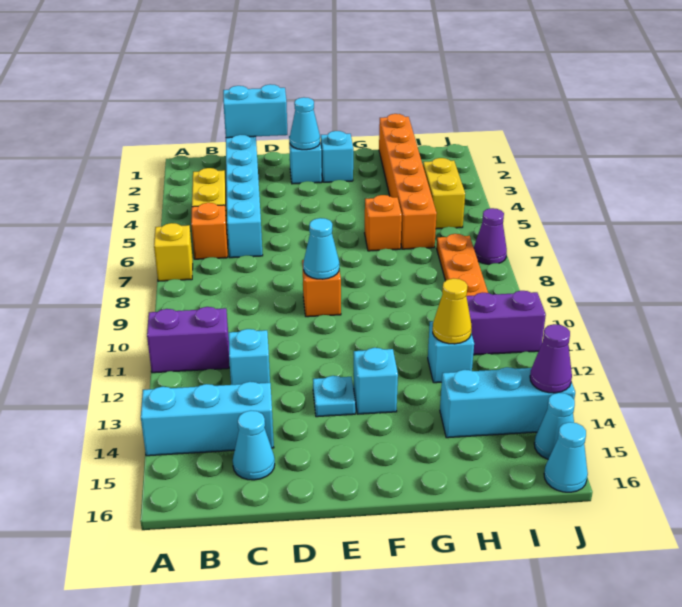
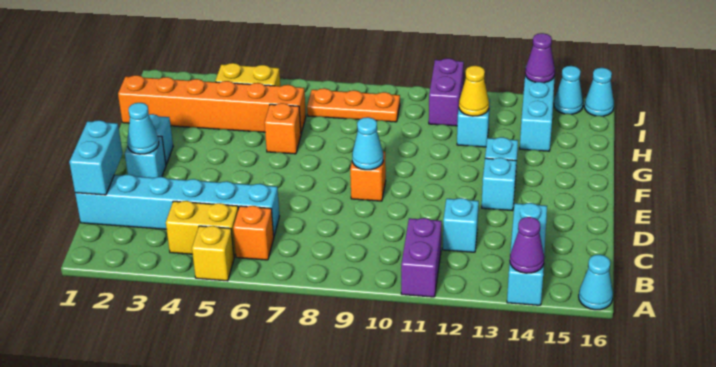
yellow 1x1 brick [154,223,193,281] -> yellow 1x1 brick moved to [192,226,234,281]
cyan 1x1 cone [233,411,275,480] -> cyan 1x1 cone moved to [579,254,613,310]
cyan 1x1 plate [313,376,355,417] -> cyan 1x1 brick [482,158,516,211]
purple 1x1 cone [474,208,507,264] -> purple 1x1 cone moved to [510,217,544,273]

